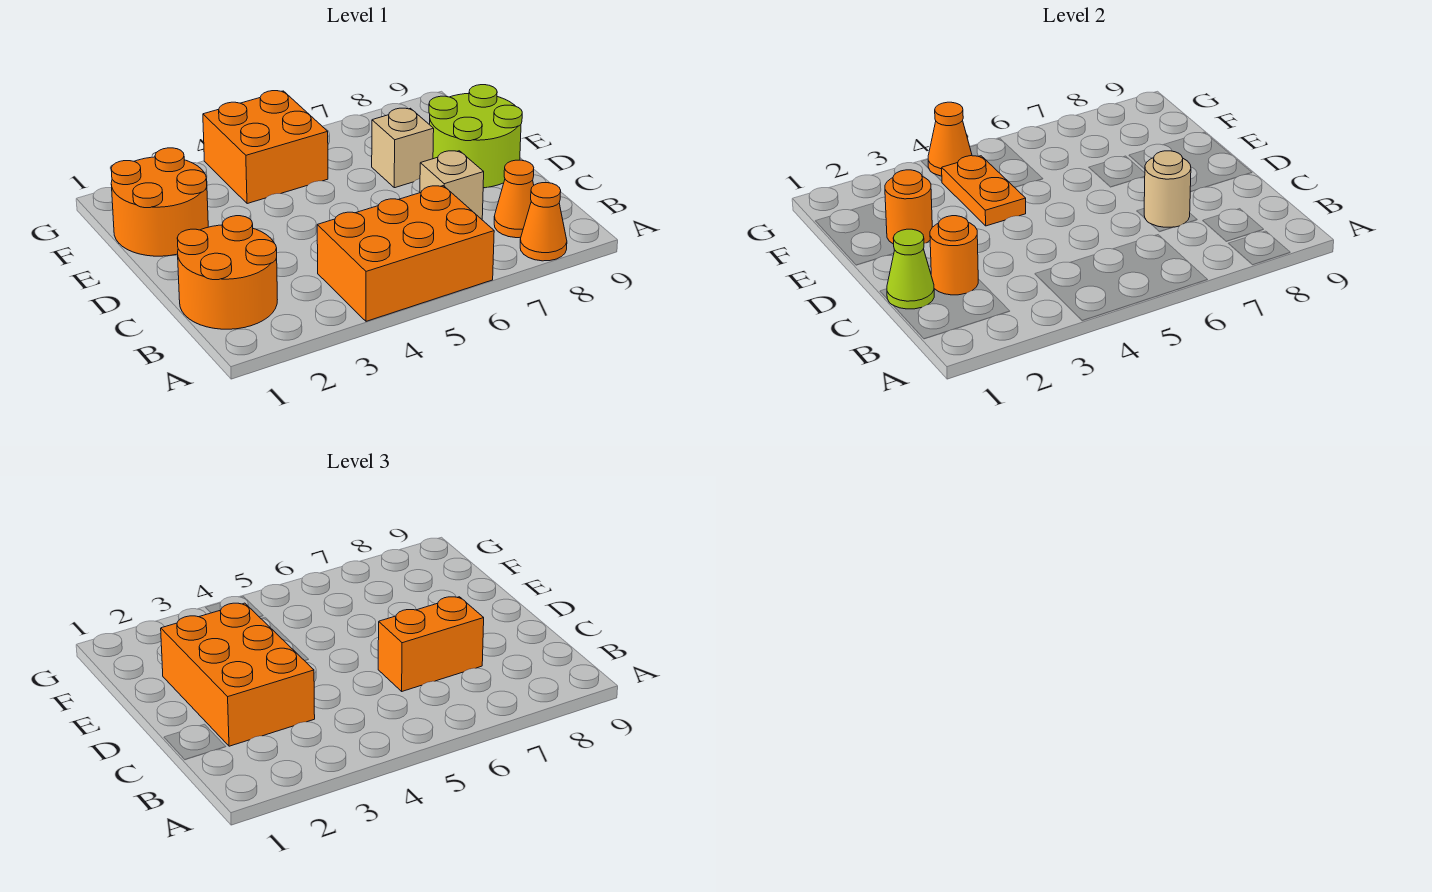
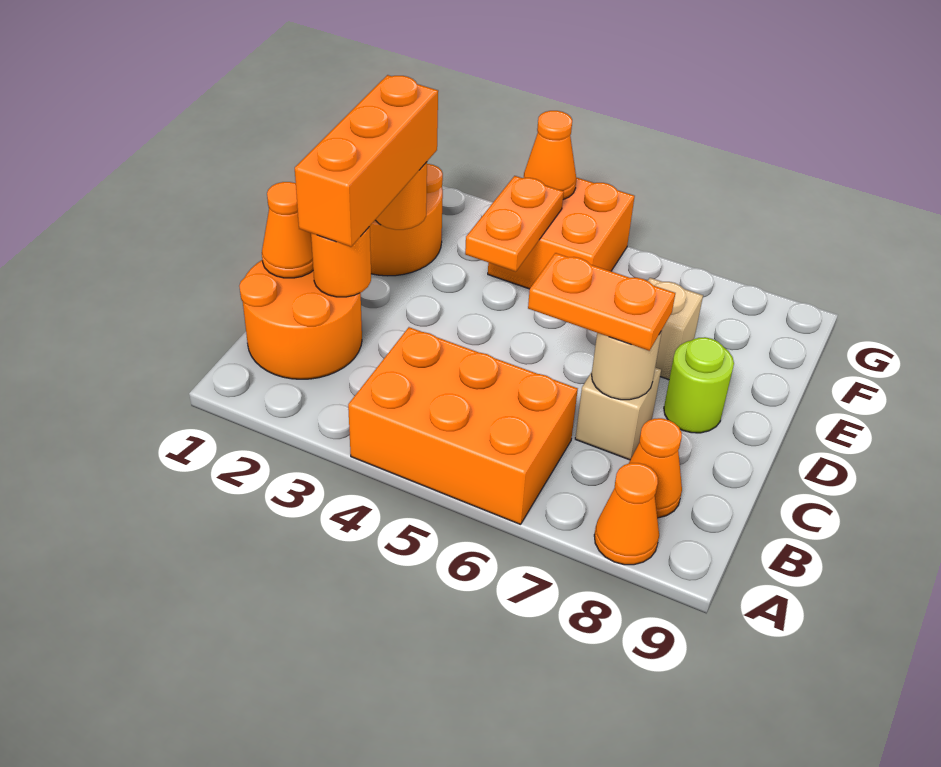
lime 1x1 cone [887,229,934,309] -> orange 1x1 cone [262,182,313,278]
orange 2x3 brick [161,603,315,746] -> orange 1x3 brick [295,75,438,247]
orange 1x2 brick [378,597,484,691] -> orange 1x2 plate [528,253,675,351]
lime 2x2 round brick [429,85,522,188] -> lime 1x1 round brick [664,337,734,433]

